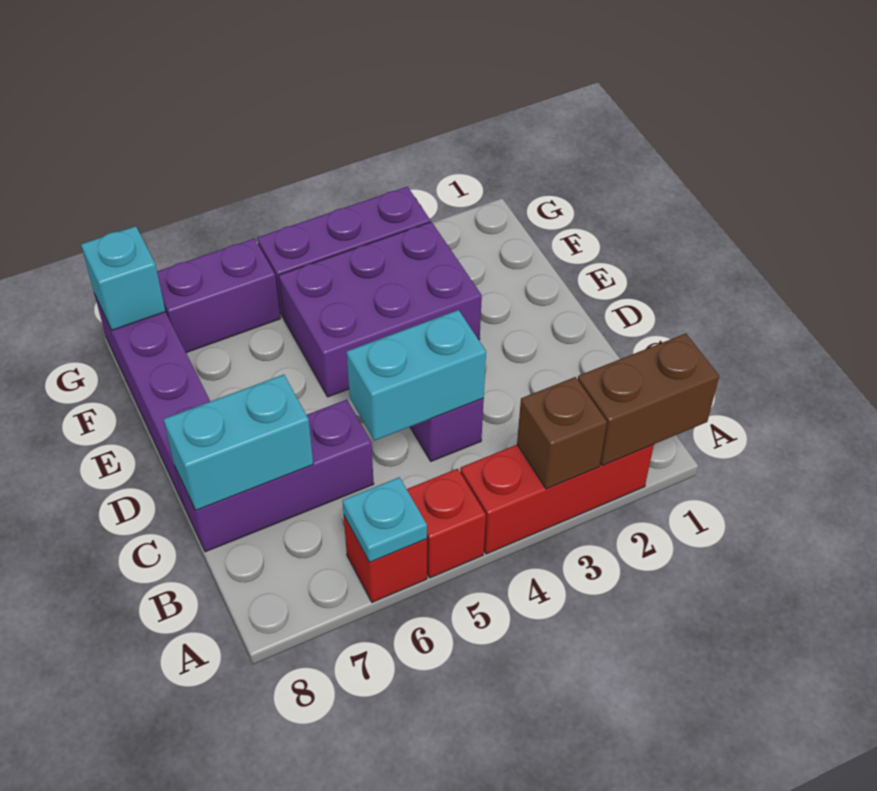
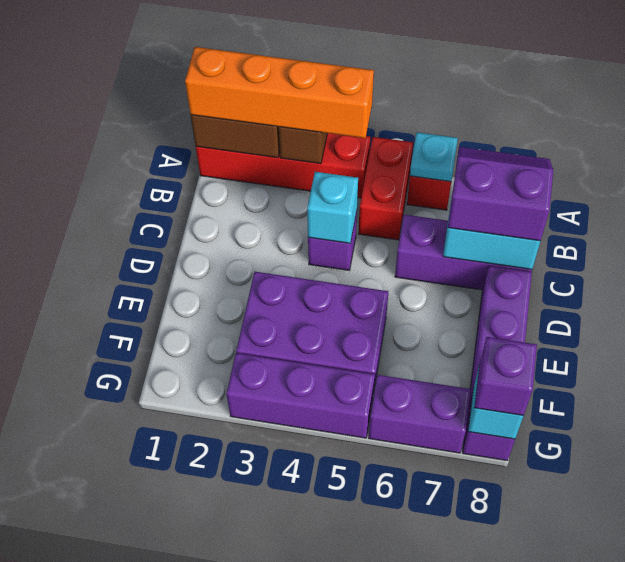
none -> orange 1x4 brick [185,47,374,138]
red 1x3 brick [460,445,654,554] -> red 1x4 brick [196,133,370,198]
red 1x1 brick [407,469,486,578] -> red 1x2 brick [358,137,413,240]
none -> purple 2x2 slope [448,147,553,241]
cyan 1x2 brick [347,310,486,441] -> cyan 1x1 brick [307,172,358,243]
none -> purple 1x1 brick [474,337,537,415]

